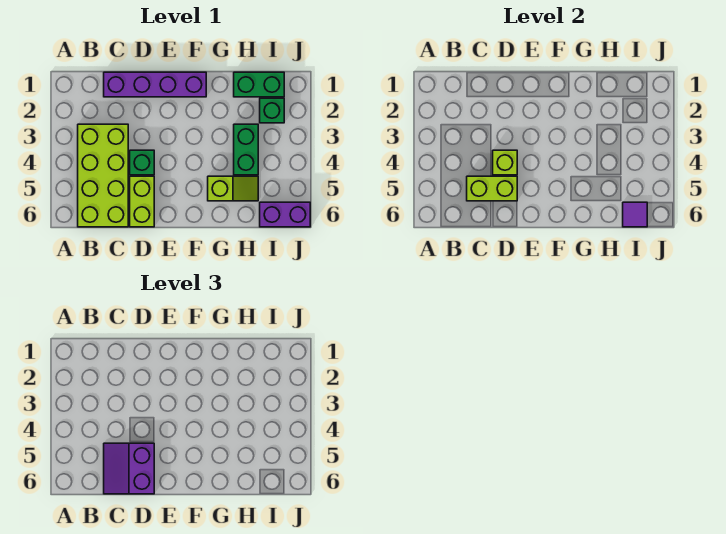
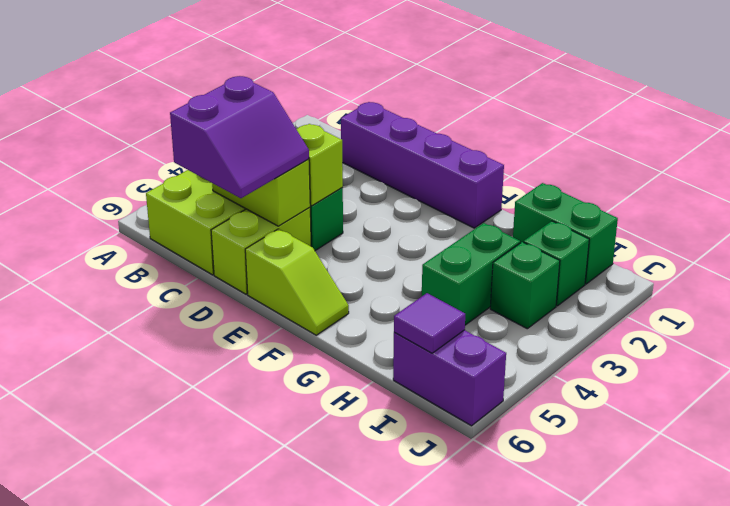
purple 2x2 slope [104,443,154,494] -> purple 2x2 slope turned to [170,76,309,198]
lime 1x2 slope [208,176,258,201] -> lime 1x2 slope moved to [245,229,349,335]
none -> green 1x1 brick [490,242,560,329]

